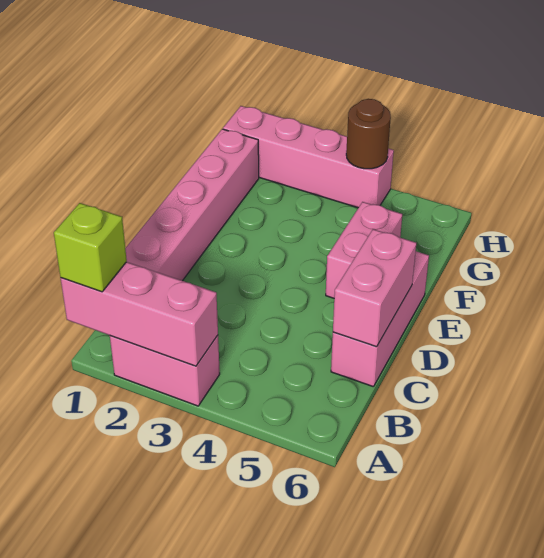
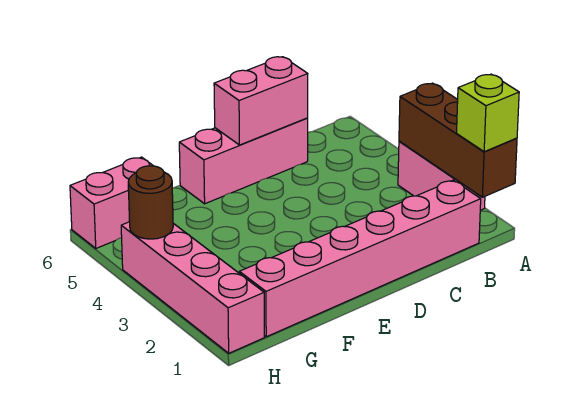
pink 1x3 brick [61,262,218,366] -> brown 1x3 brick [399,83,517,197]
pink 1x2 brick [326,202,402,298] -> pink 1x2 brick moved to [70,157,153,248]

